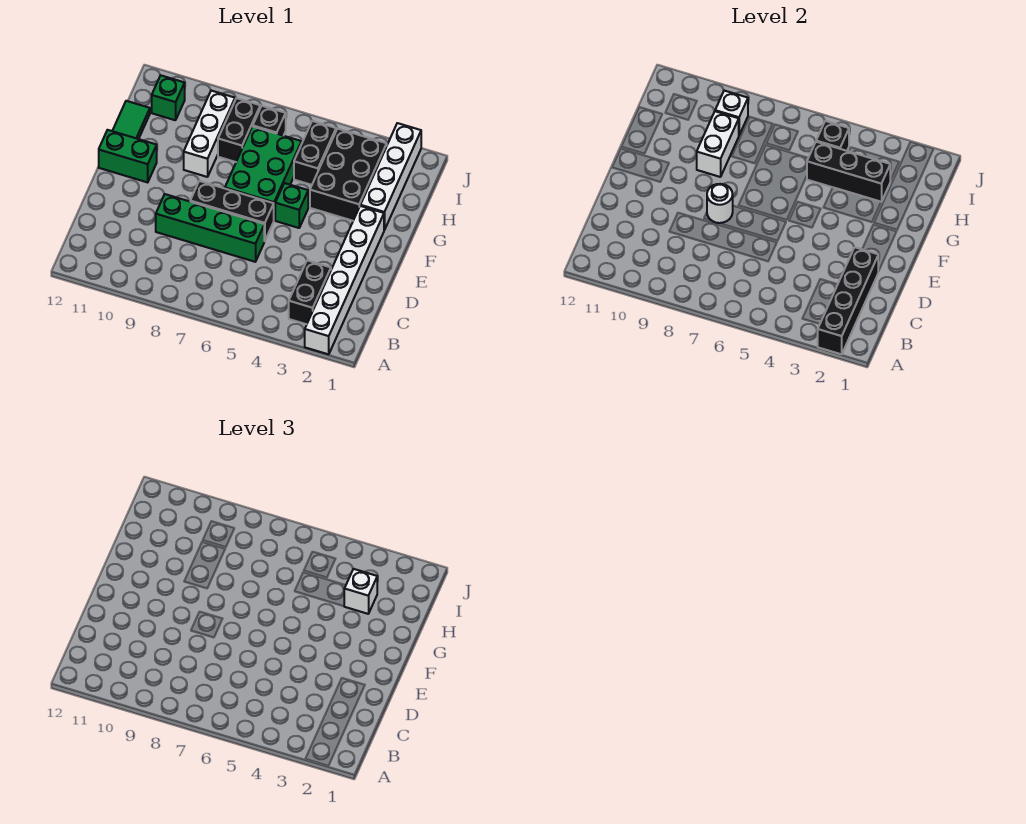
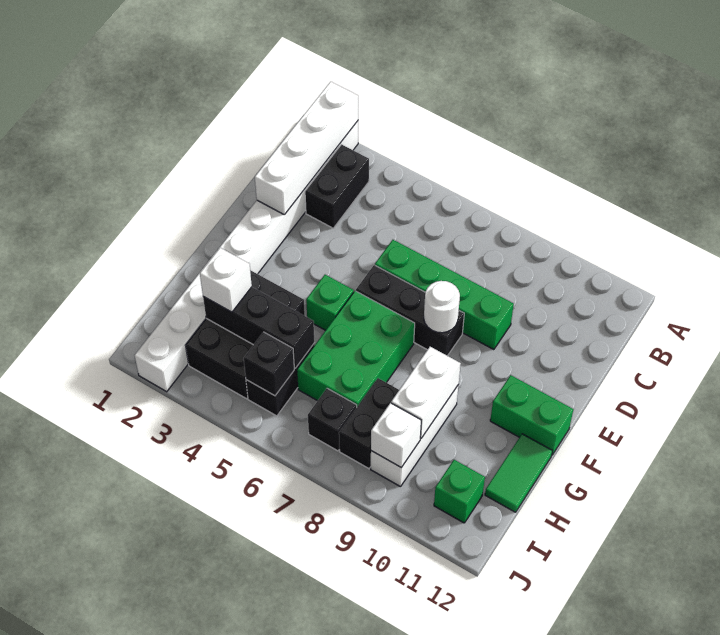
black 1x4 brick [818,247,878,354] -> white 1x4 brick [255,82,358,215]

